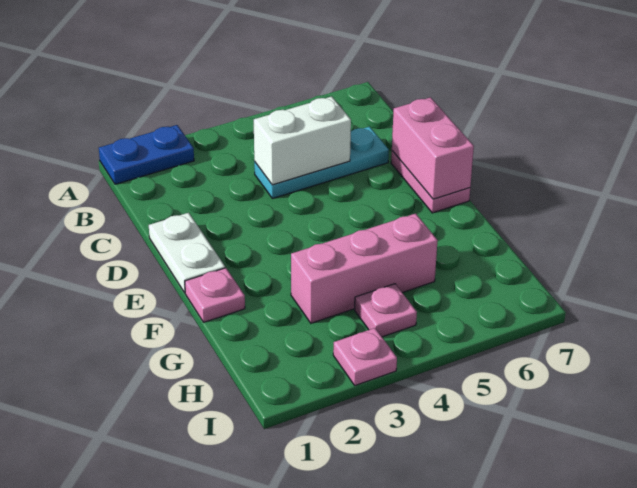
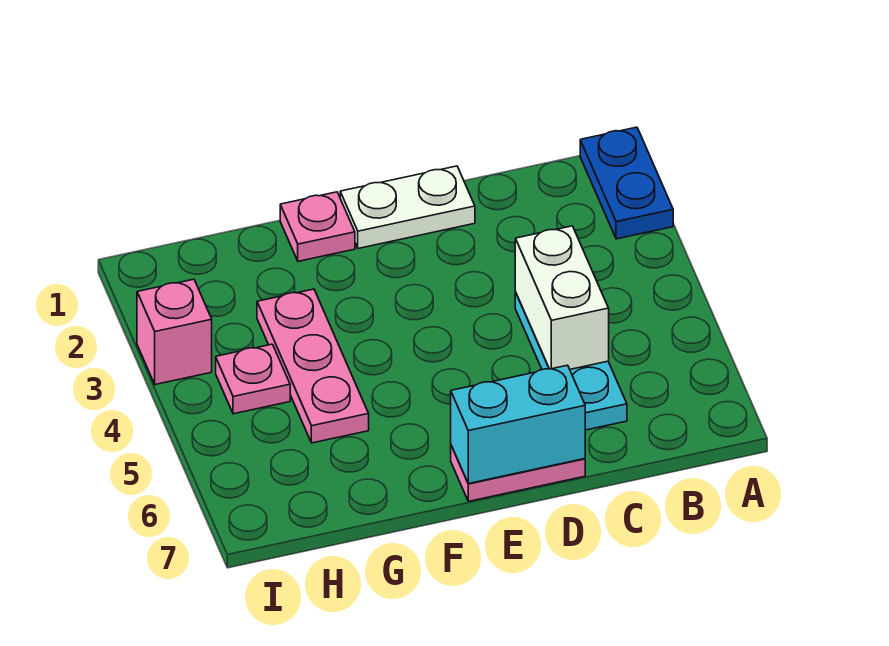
pink 1x2 brick [392,97,474,199] -> cyan 1x2 brick [451,365,585,484]
pink 1x3 brick [291,214,438,323] -> pink 1x3 plate [257,289,369,443]
pink 1x1 plate [333,328,397,386] -> pink 1x1 brick [137,279,212,385]

